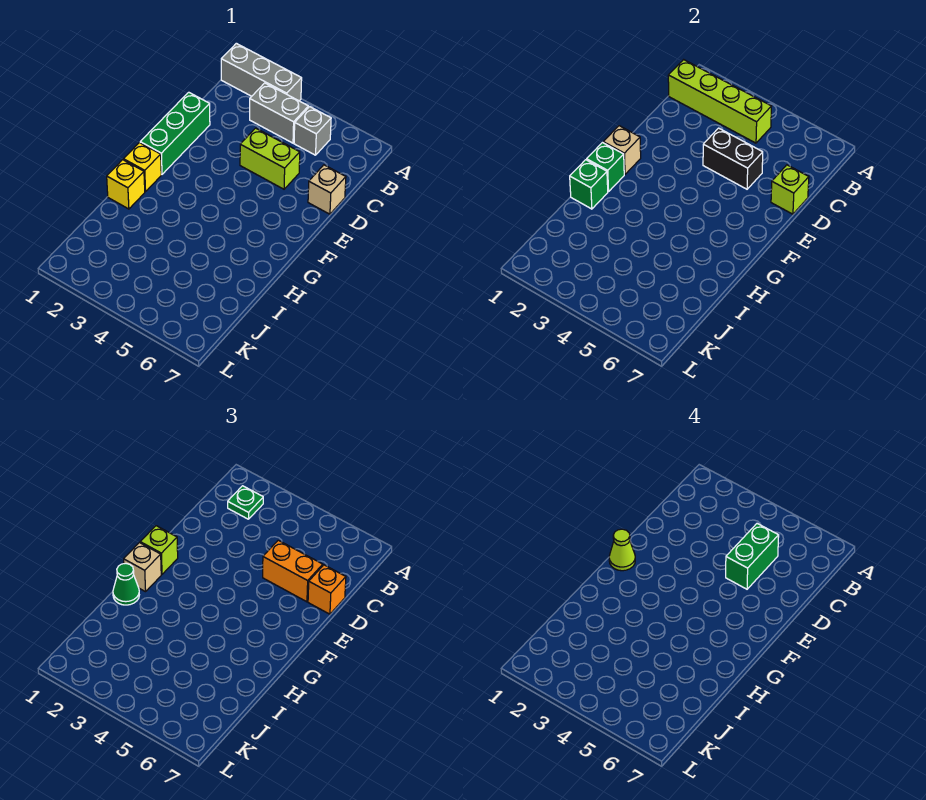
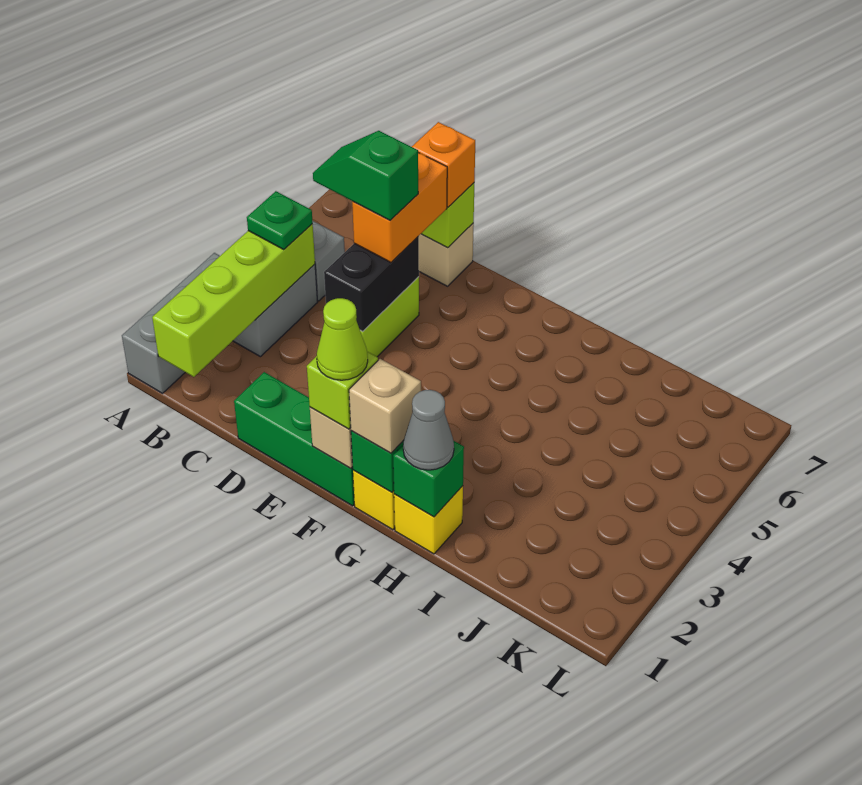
green 1x1 plate [228,486,263,519] -> green 1x1 plate moved to [247,191,313,249]
green 1x2 brick [726,524,779,589] -> green 1x2 slope [313,131,418,220]
green 1x1 cone [113,564,139,605] -> grey 1x1 cone [403,390,454,470]

